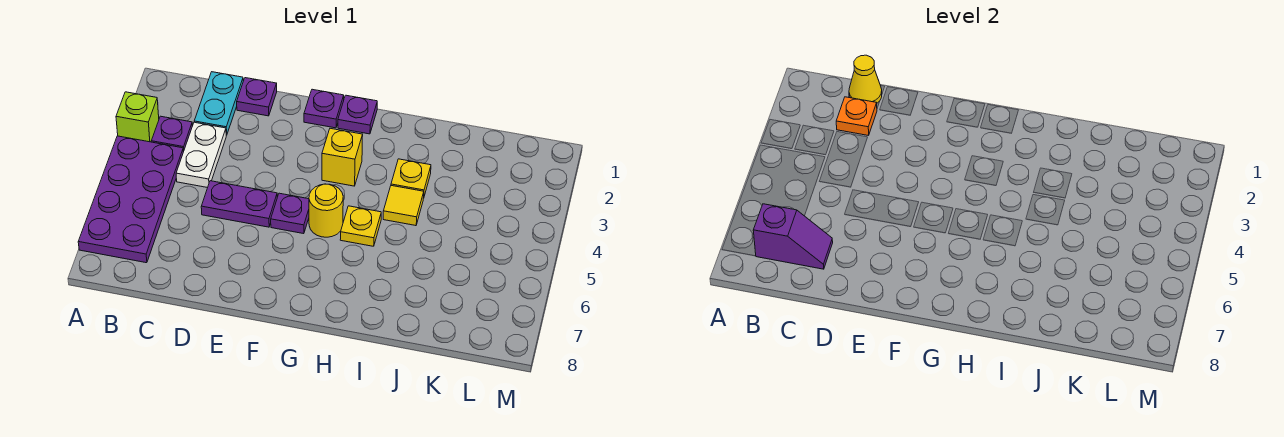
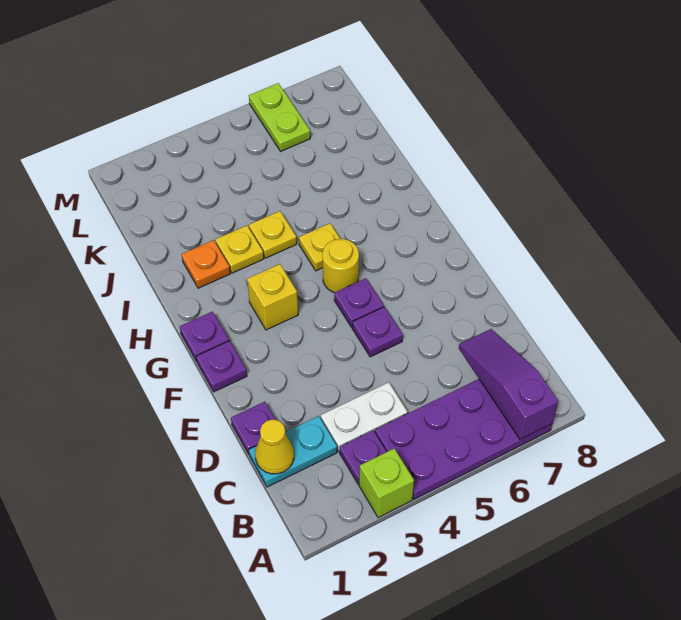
purple 1x2 slope [753,204,833,269] -> purple 1x3 slope [459,329,558,439]
orange 1x1 plate [836,97,877,136] -> orange 1x1 plate moved to [182,240,230,288]
purple 1x2 plate [201,181,277,227] -> purple 1x1 plate [352,307,403,357]
yellow 1x1 tile [383,186,424,226] -> yellow 1x1 plate [249,211,297,258]
none -> lime 1x2 plate [249,83,310,151]

